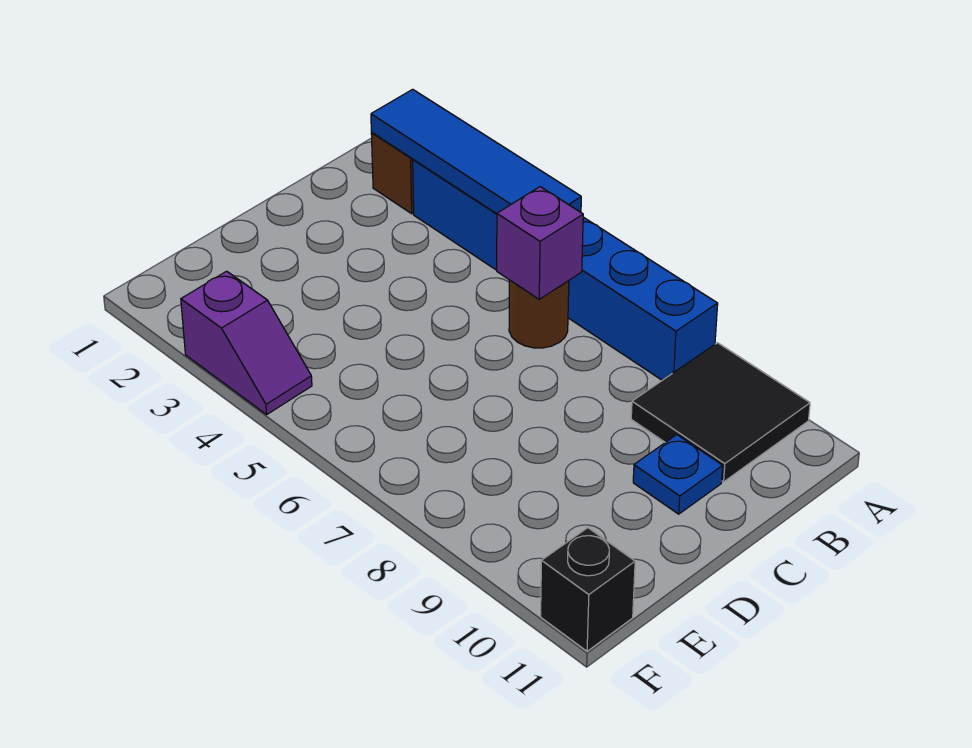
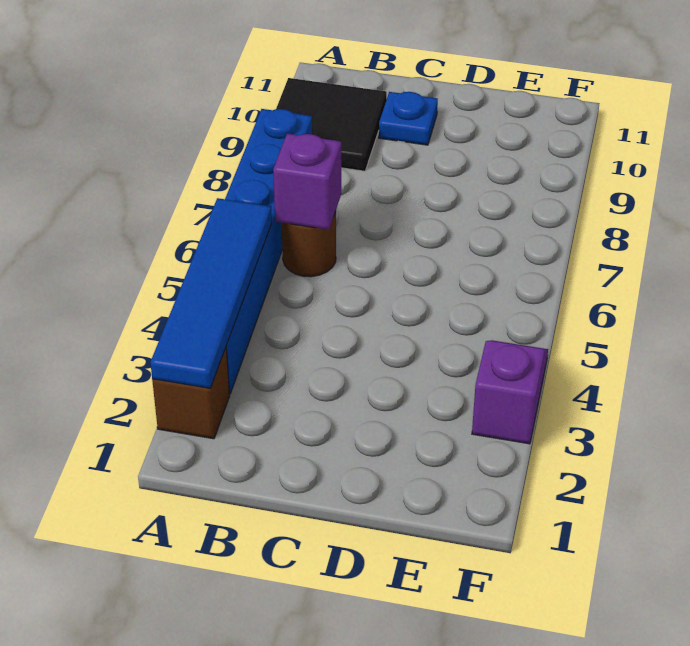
black 1x1 brick [541,528,635,651] -> none

